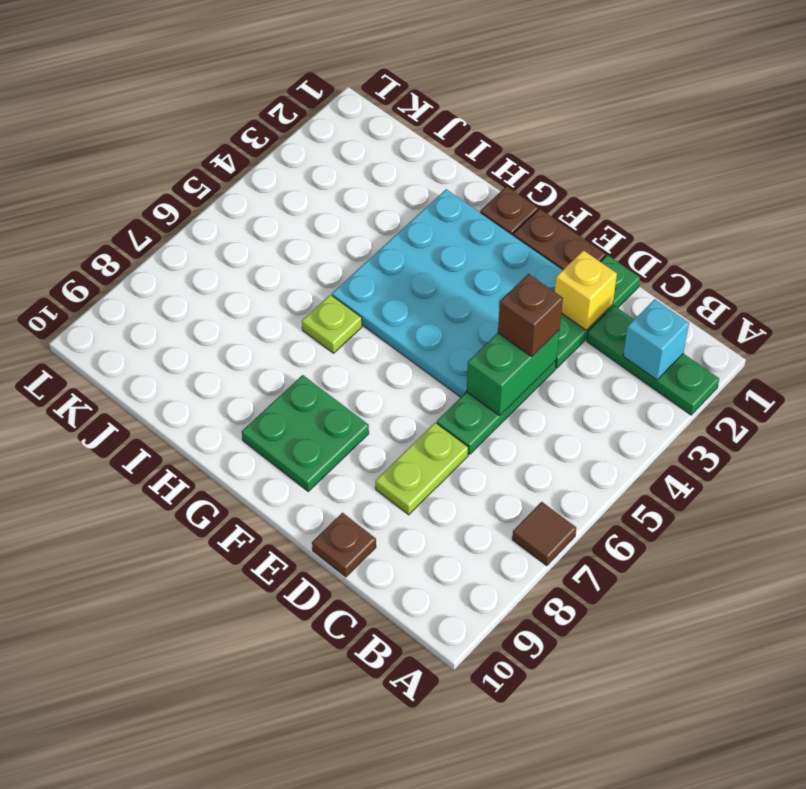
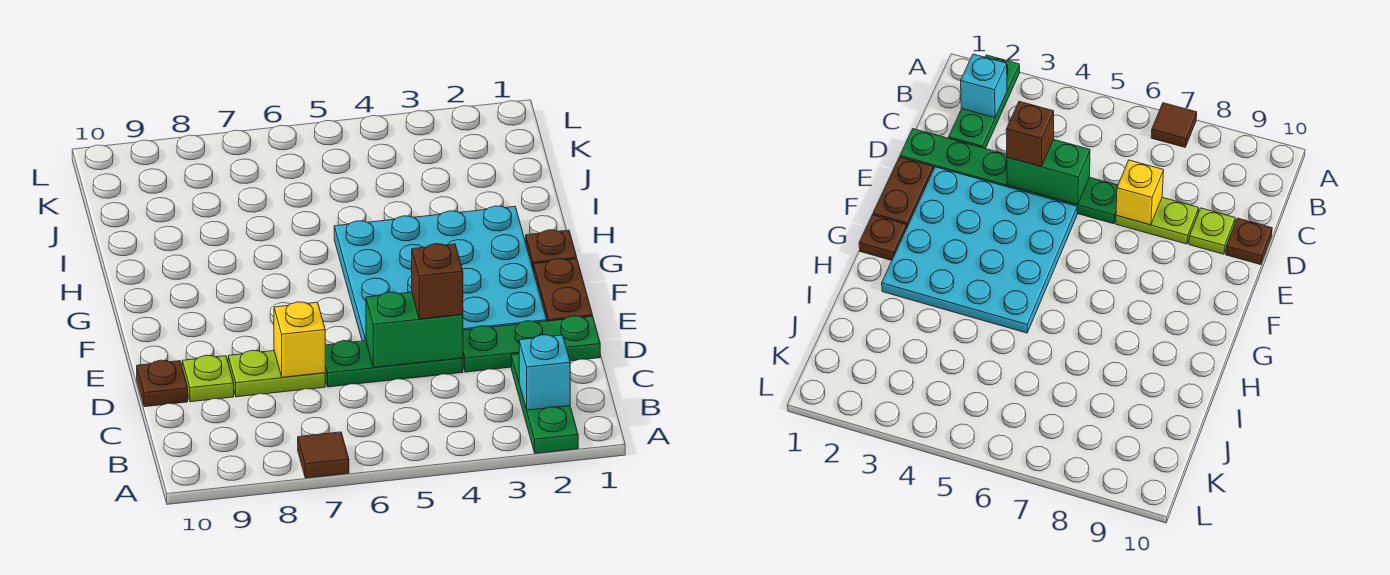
yellow 1x1 brick [555,251,617,330] -> yellow 1x1 brick moved to [274,302,325,377]
green 2x2 plate [242,375,369,491] -> none
lime 1x1 plate [302,295,362,353] -> lime 1x1 plate moved to [182,355,234,402]

